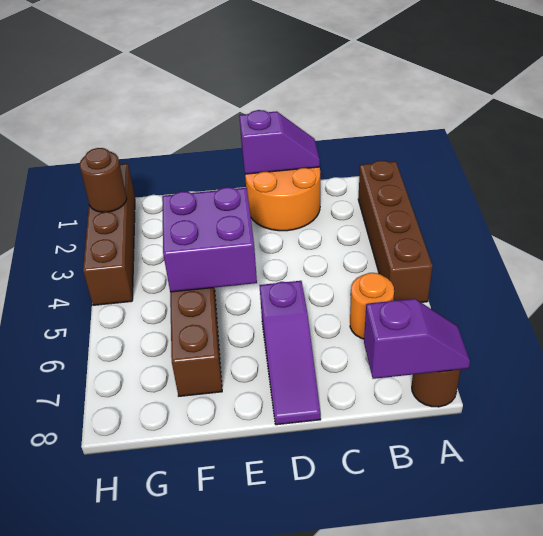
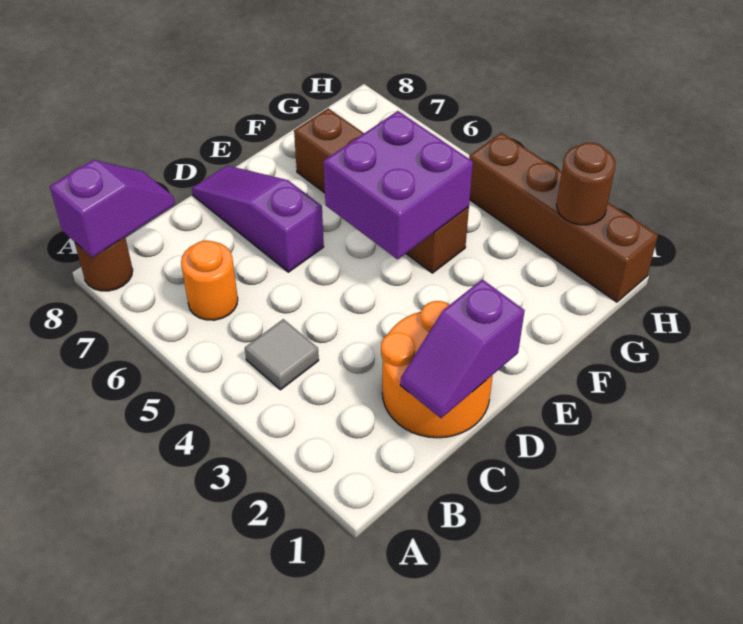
brown 1x4 brick [358,161,433,302] -> none
purple 1x2 slope [364,299,470,379] -> purple 1x2 slope turned to [50,160,175,258]
none -> grey 1x1 tile [245,319,319,390]

